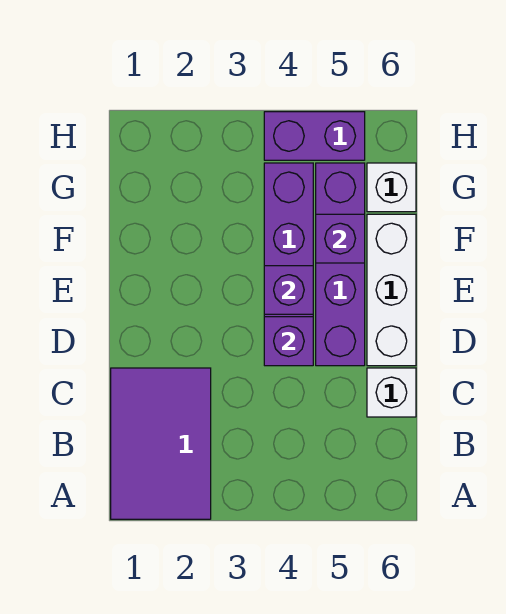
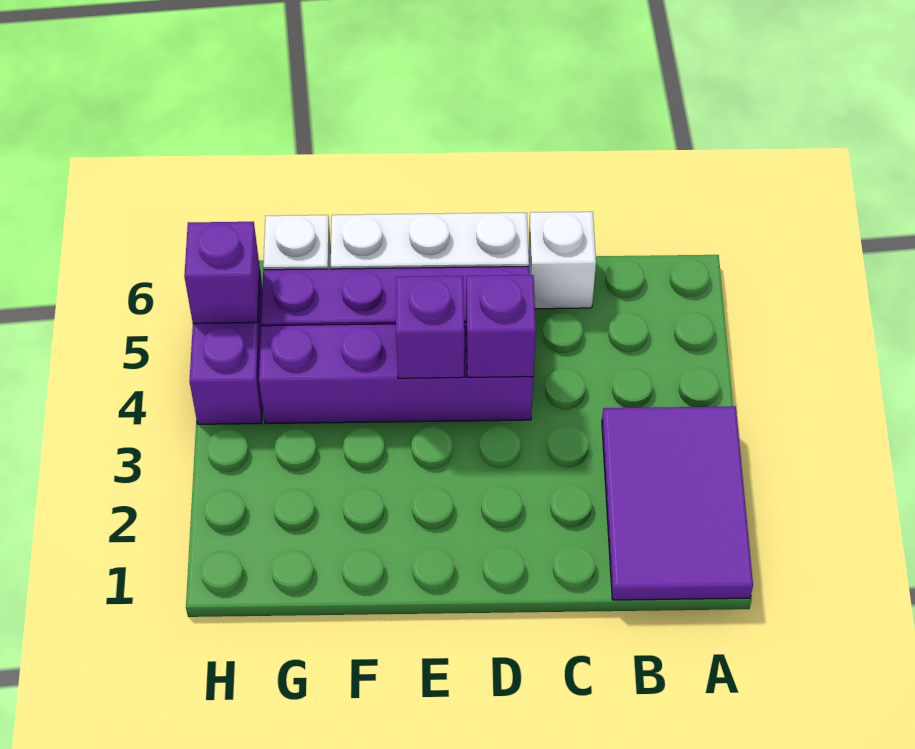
purple 2x3 tile [111,368,211,519] -> purple 2x3 tile turned to [602,406,753,600]
purple 1x1 brick [316,214,365,263] -> purple 1x1 brick moved to [184,222,260,323]

